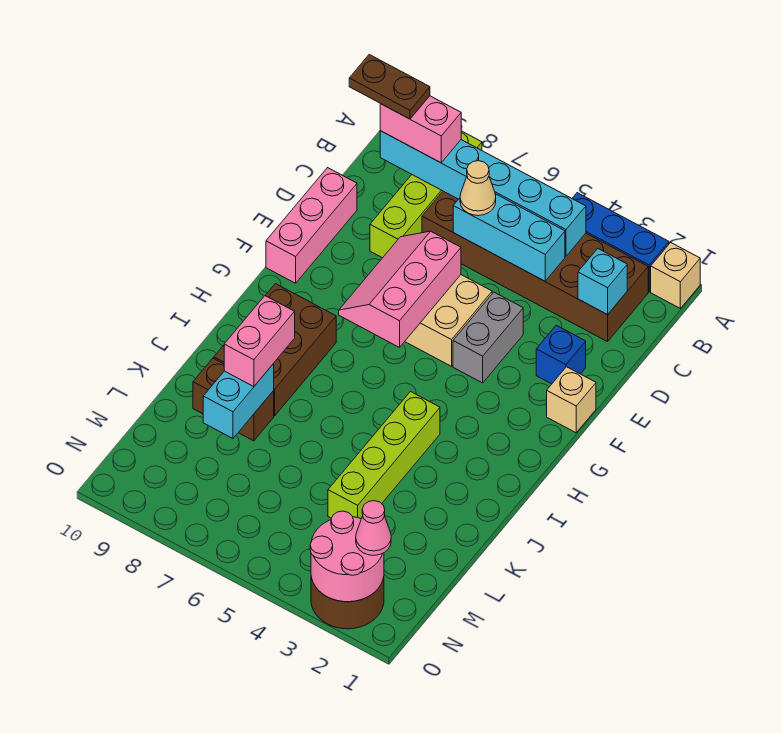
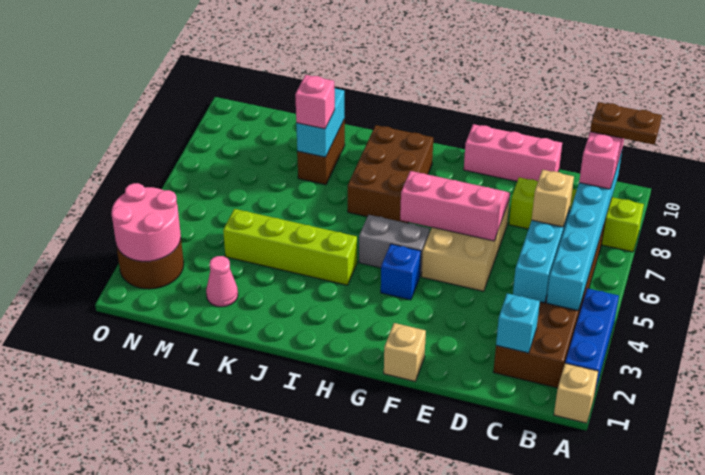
brown 1x2 plate [349,55,430,119] -> brown 1x2 plate turned to [590,102,662,145]
tan 1x1 cone [460,161,496,216] -> tan 1x1 brick [532,170,574,227]
blue 1x1 brick [536,325,586,384] -> blue 1x1 brick moved to [381,244,421,300]
grey 1x2 brick [453,292,523,383] -> grey 1x2 brick moved to [359,215,430,276]
brown 2x3 brick [214,284,336,416] -> brown 2x3 brick turned to [348,125,433,223]
pink 1x2 brick [224,296,295,387] -> pink 1x1 brick [295,75,335,129]
cyan 1x2 brick [203,364,274,438] -> cyan 1x2 brick turned to [296,88,345,157]
pink 1x1 cone [356,501,391,555] -> pink 1x1 cone moved to [206,256,238,307]

